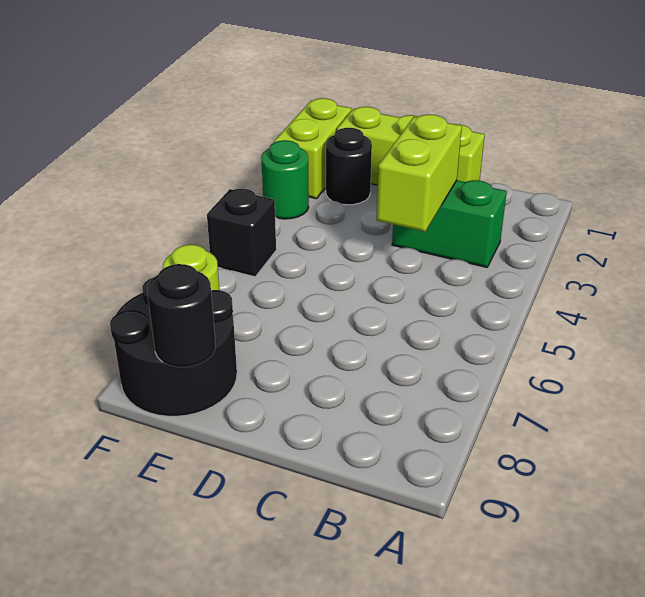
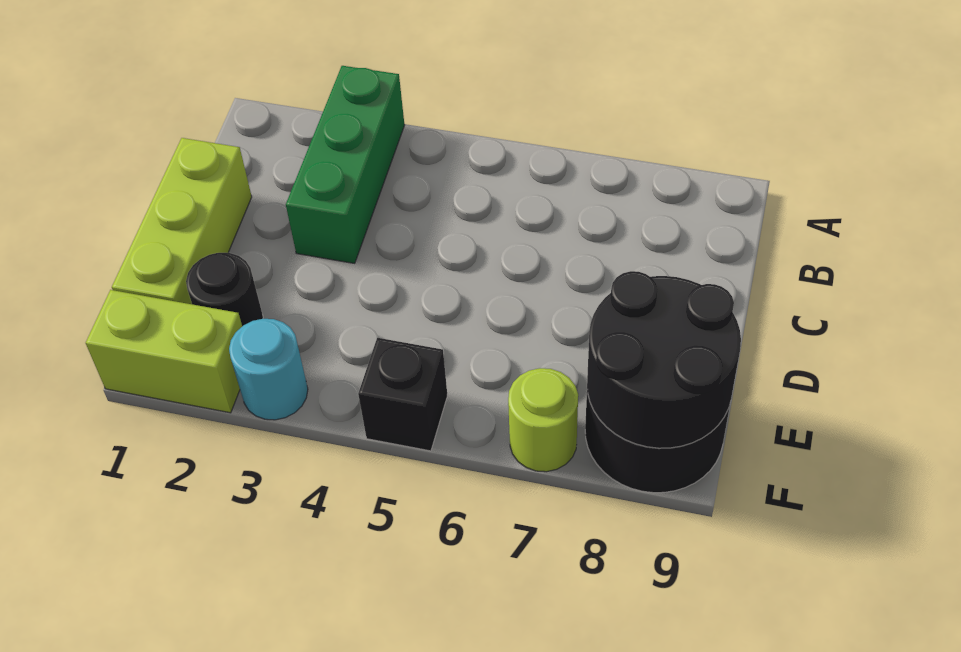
green 1x2 brick [392,180,507,267] -> green 1x3 brick [286,66,404,263]
lime 1x2 brick [376,115,462,232] -> none
black 1x1 round brick [147,264,215,367] -> black 2x2 round brick [587,271,741,448]
green 1x1 round brick [261,140,309,219] -> cyan 1x1 round brick [229,319,308,420]

